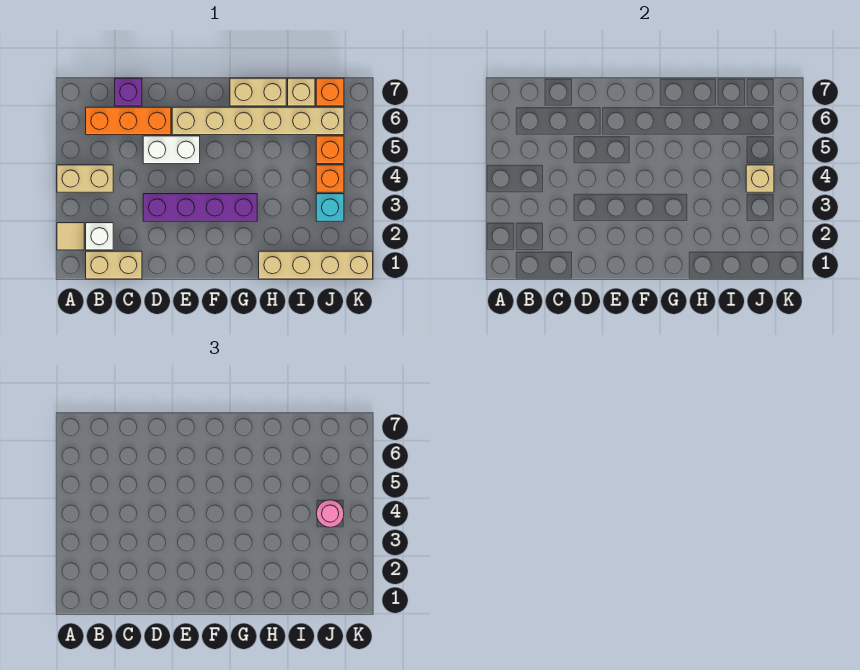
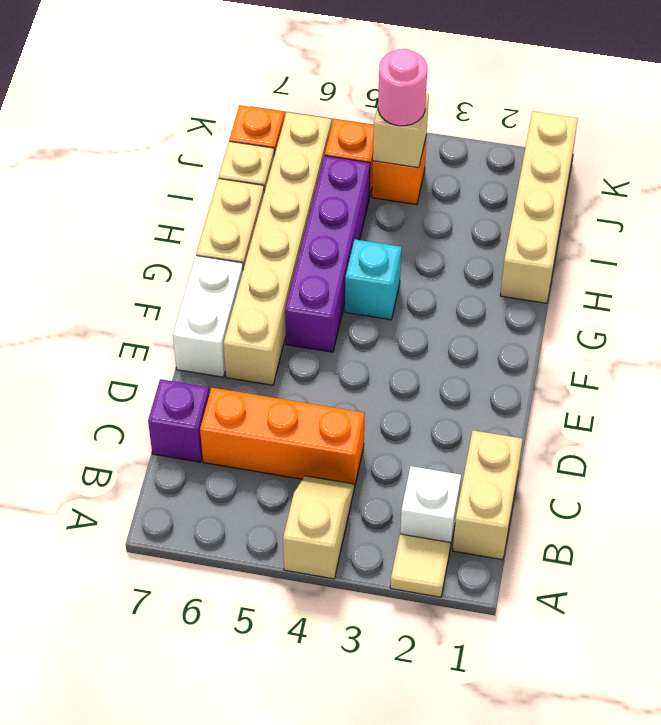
tan 1x2 brick [57,165,113,192] -> tan 1x2 slope [283,476,354,579]
orange 1x3 brick [86,107,171,135] -> orange 1x3 brick turned to [200,388,365,488]
purple 1x4 brick [143,194,257,221] -> purple 1x4 brick moved to [285,156,370,352]
white 1x2 brick [143,136,200,164] -> white 1x2 brick moved to [173,256,243,377]
cyan 1x1 brick [316,194,344,221] -> cyan 1x1 brick moved to [345,240,401,320]

